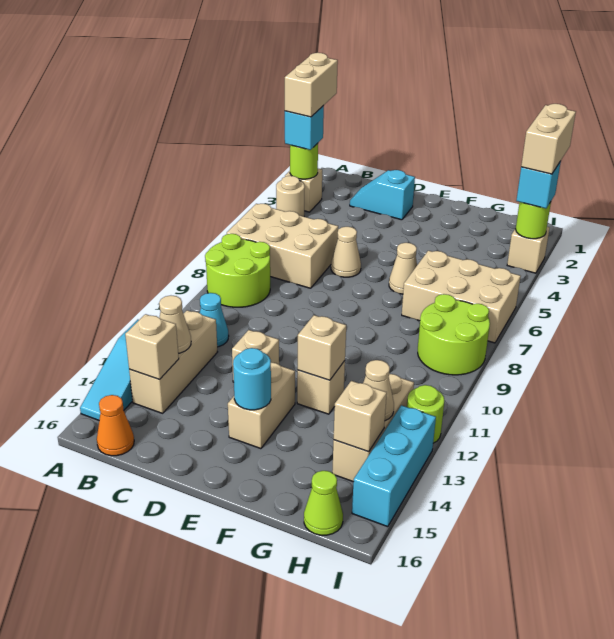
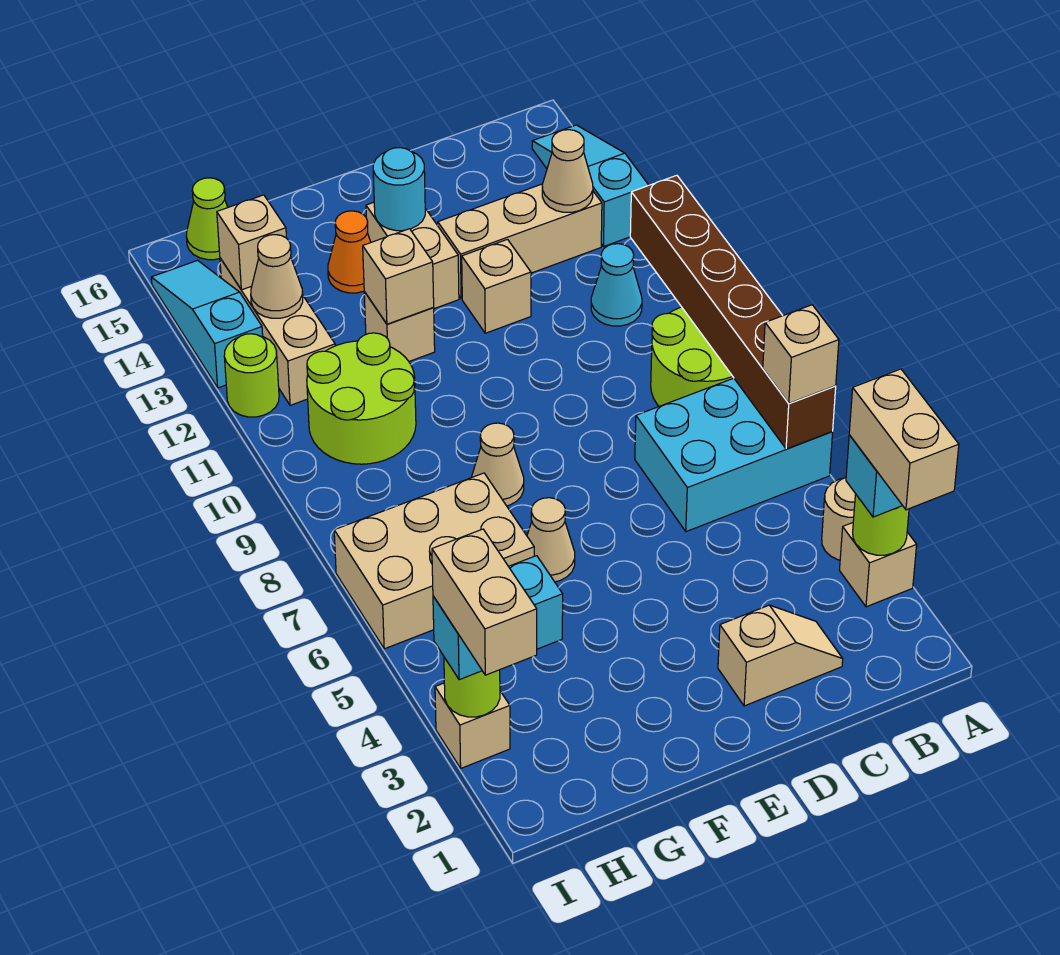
tan 2x3 brick [227,204,338,288] -> cyan 2x3 brick [635,378,833,532]
none -> brown 1x6 brick [630,175,836,449]
tan 1x3 brick [129,310,217,413] -> tan 1x3 brick turned to [438,184,602,299]
tan 1x1 brick [125,314,179,380] -> tan 1x1 brick moved to [763,305,839,403]
orange 1x1 cone [97,395,134,456] -> orange 1x1 cone moved to [328,211,371,293]
cyan 1x2 slope [350,170,415,220] -> tan 1x2 slope [718,605,843,706]
tan 1x1 cone [331,227,361,277] -> tan 1x1 cone moved to [471,423,524,506]
lime 2x2 round brick [418,294,490,375] -> lime 2x2 round brick moved to [307,333,416,464]
cyan 1x1 brick [516,161,561,208] -> cyan 1x2 brick [433,556,563,680]
cyan 1x3 brick [352,405,436,527] -> cyan 1x3 slope [151,260,263,388]

